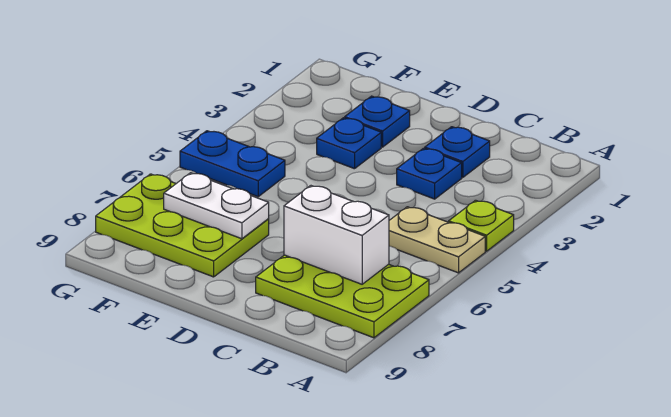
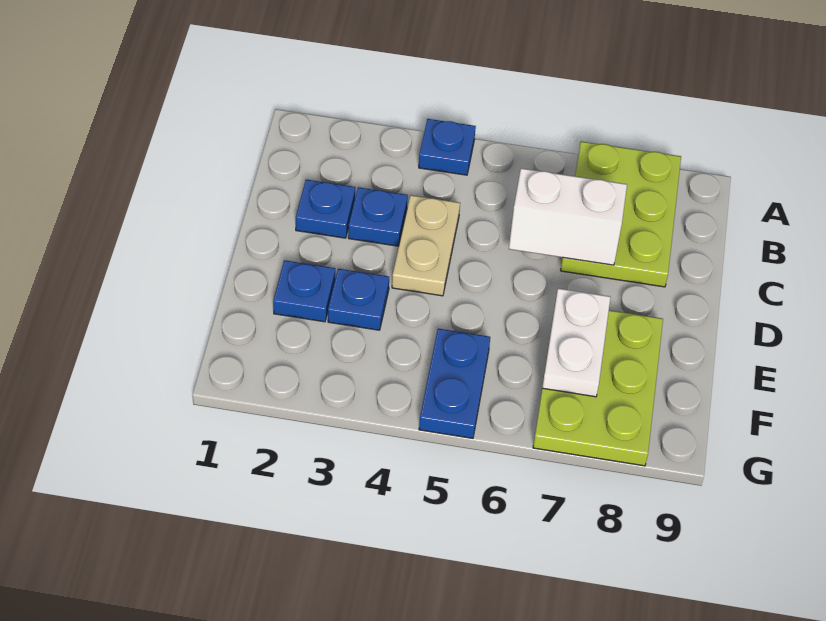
lime 1x1 plate [449,200,514,251] -> blue 1x1 plate [419,119,476,175]
tan 1x2 plate [389,207,485,273] -> tan 1x2 plate moved to [392,195,460,296]
white 1x2 brick [284,186,389,284] -> white 1x2 brick turned to [509,168,627,265]

